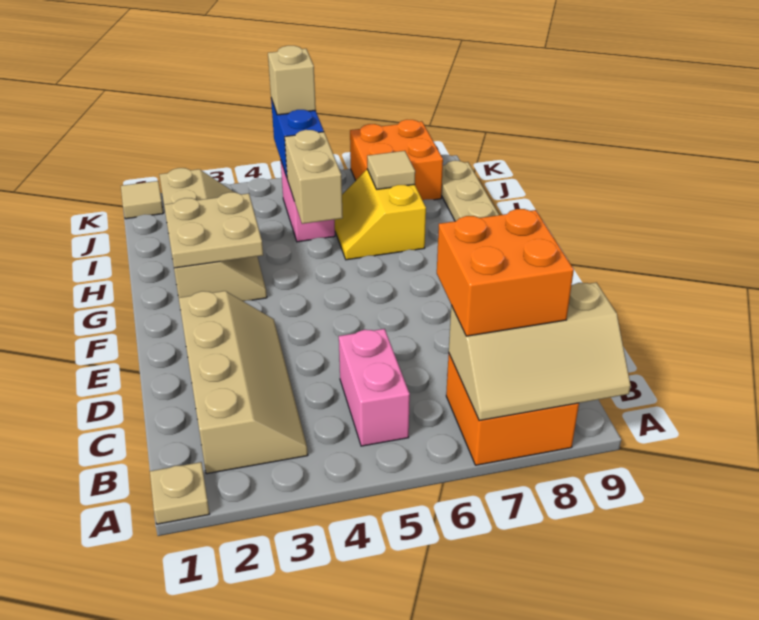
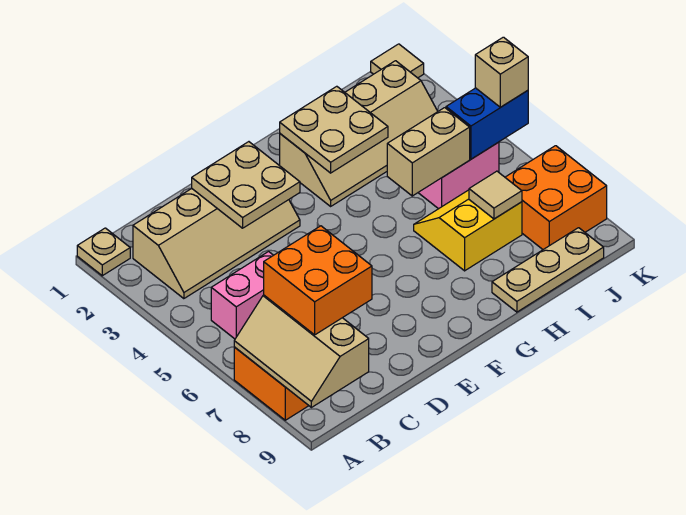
none -> tan 2x2 plate [192,142,300,228]

